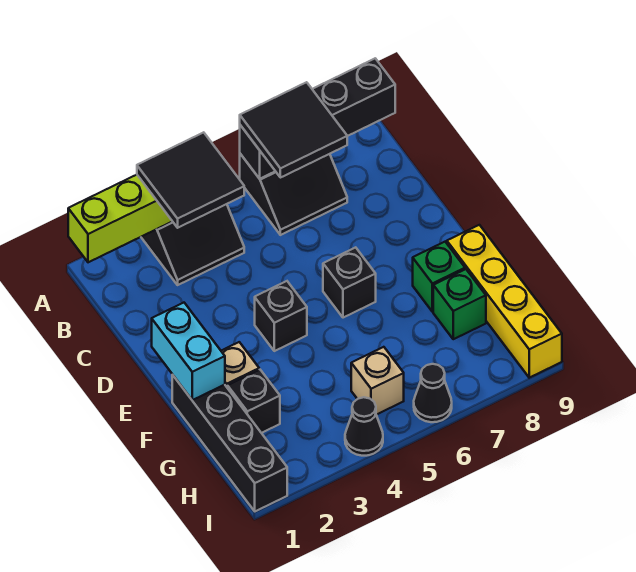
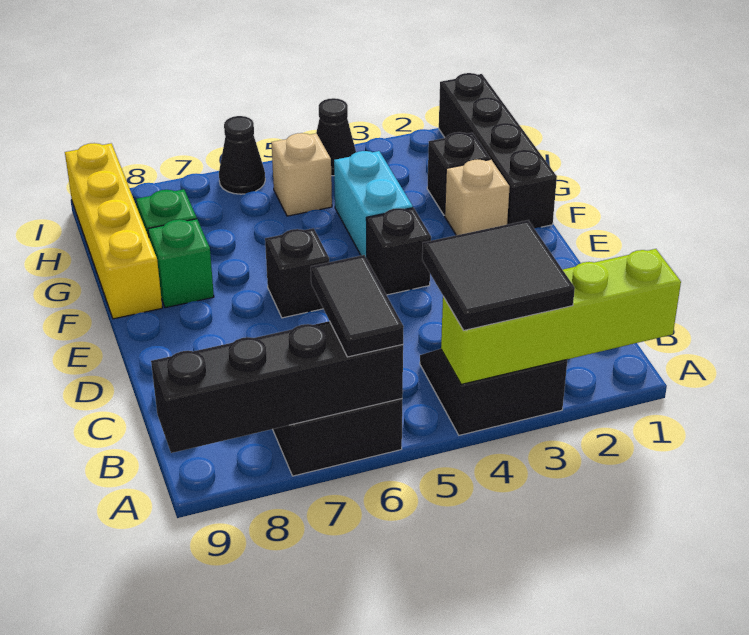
black 2x2 tile [240,82,347,178] -> black 1x2 tile [311,255,404,357]
cyan 1x2 brick [152,303,225,400] -> cyan 1x2 brick moved to [334,151,413,258]

